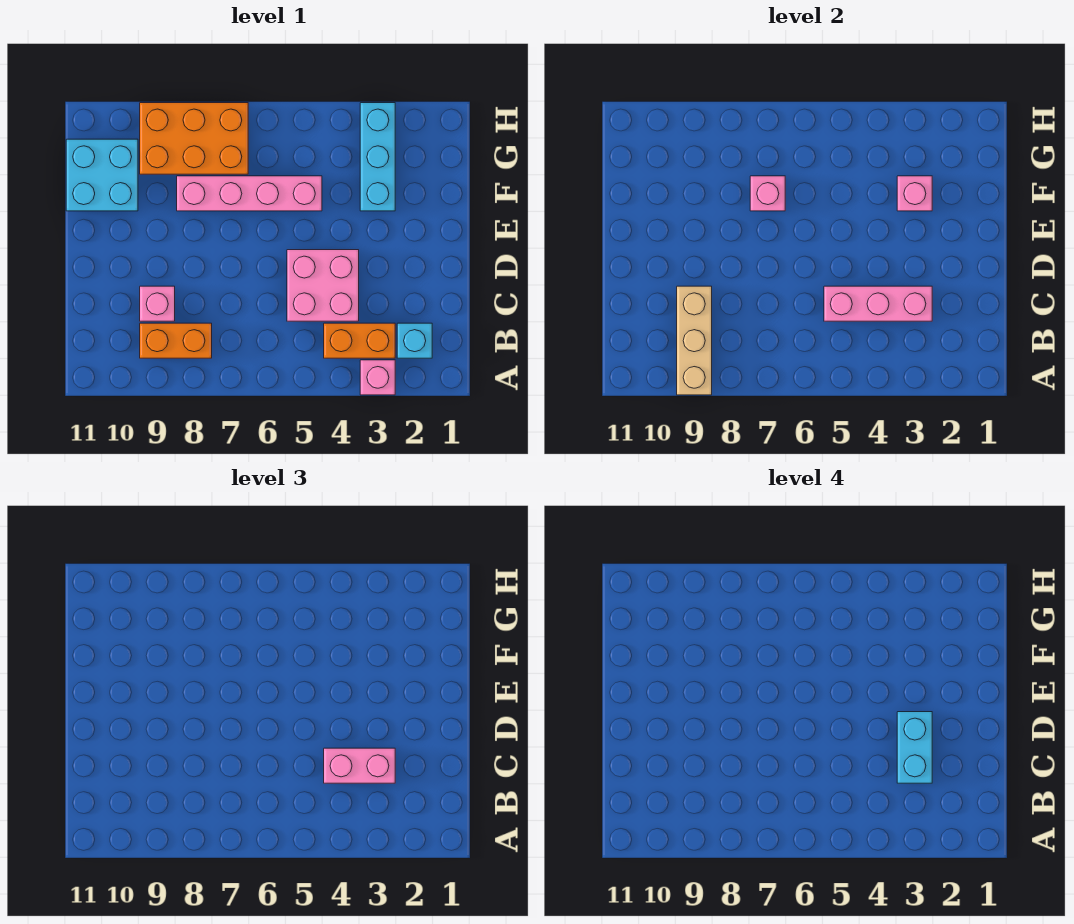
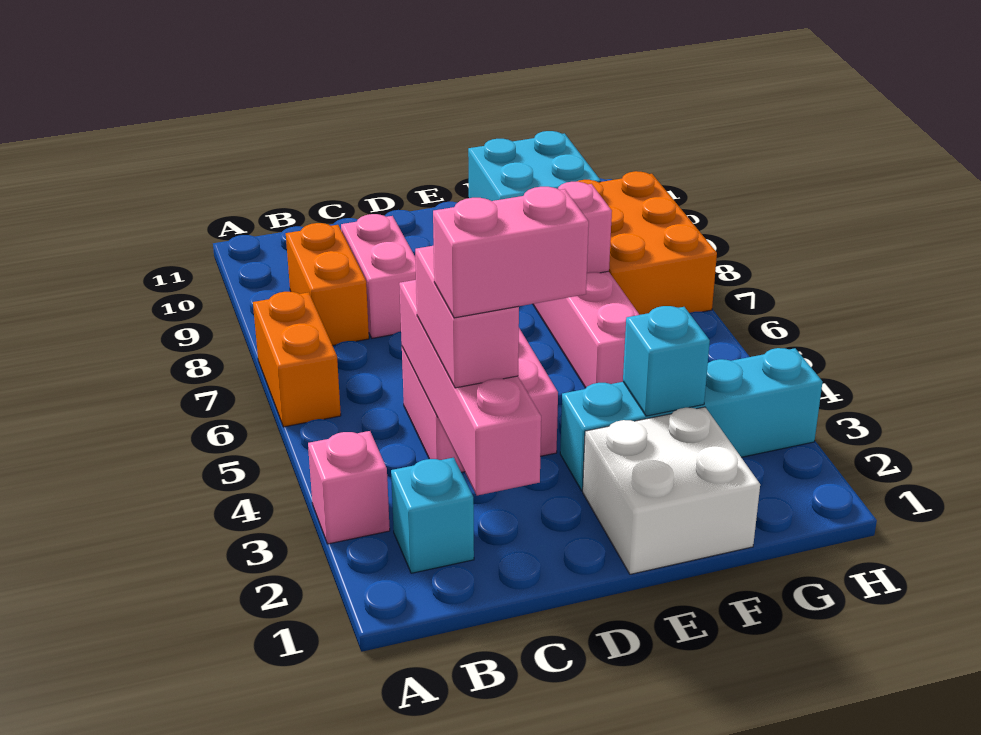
tan 1x3 brick [677,286,712,395] -> none
orange 1x2 brick [324,323,395,358] -> orange 1x2 brick moved to [253,292,341,427]
pink 1x3 brick [824,286,932,321] -> pink 1x4 brick [399,280,541,495]
cyan 1x2 brick [897,712,932,783] -> pink 1x2 brick [433,187,589,318]
pink 1x1 brick [140,286,175,321] -> pink 1x2 brick [341,214,416,338]
none -> white 2x2 brick [583,407,760,574]
cyan 1x3 brick [360,103,395,211] -> cyan 1x4 brick [560,348,822,491]
pink 1x1 brick [897,176,932,211] -> cyan 1x1 brick [623,306,710,416]

